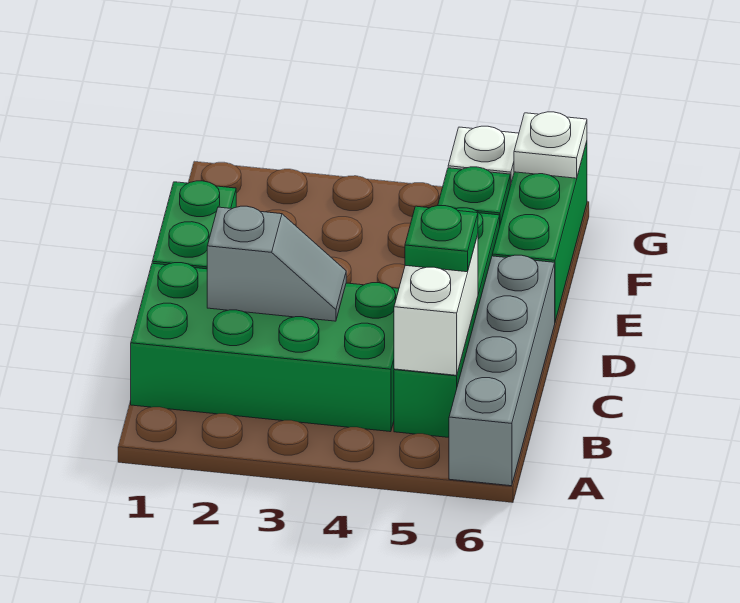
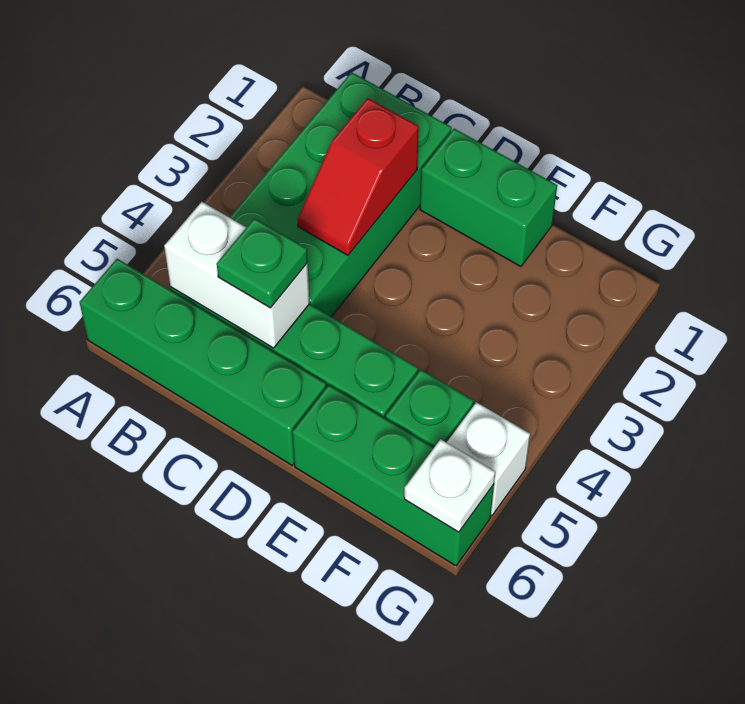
grey 1x4 brick [449,255,555,486] -> green 1x4 brick [80,259,326,465]
grey 1x2 slope [207,206,346,321] -> red 1x2 slope [298,98,419,255]

